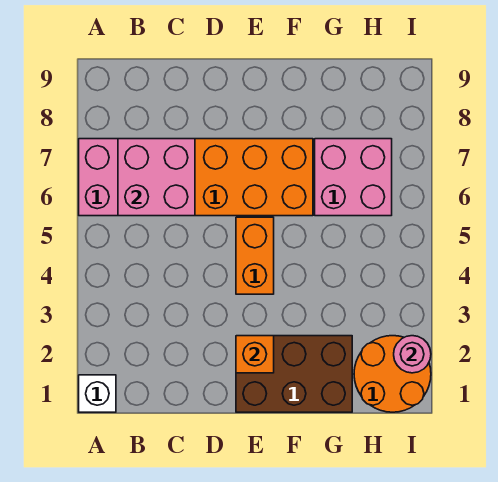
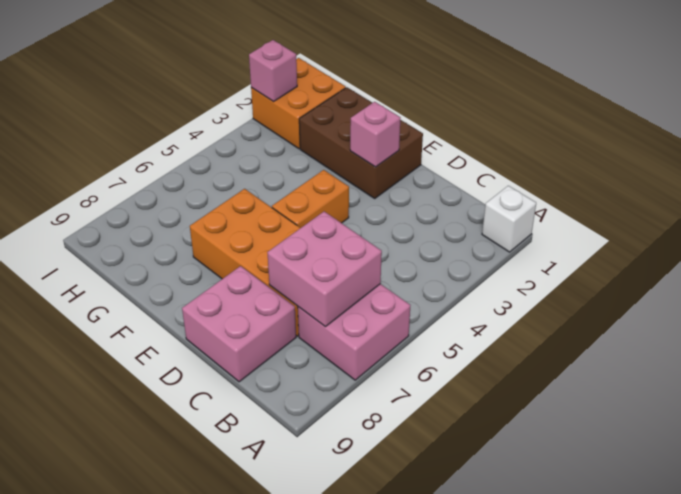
orange 1x1 brick [236,336,274,373] -> pink 1x1 brick [350,102,400,167]
pink 2x2 brick [315,139,392,216] -> pink 2x2 brick moved to [182,266,296,382]
orange 2x2 round brick [354,336,431,412] -> orange 2x2 brick [251,58,346,149]
pink 1x1 round brick [394,336,431,373] -> pink 1x1 brick [249,40,297,102]

